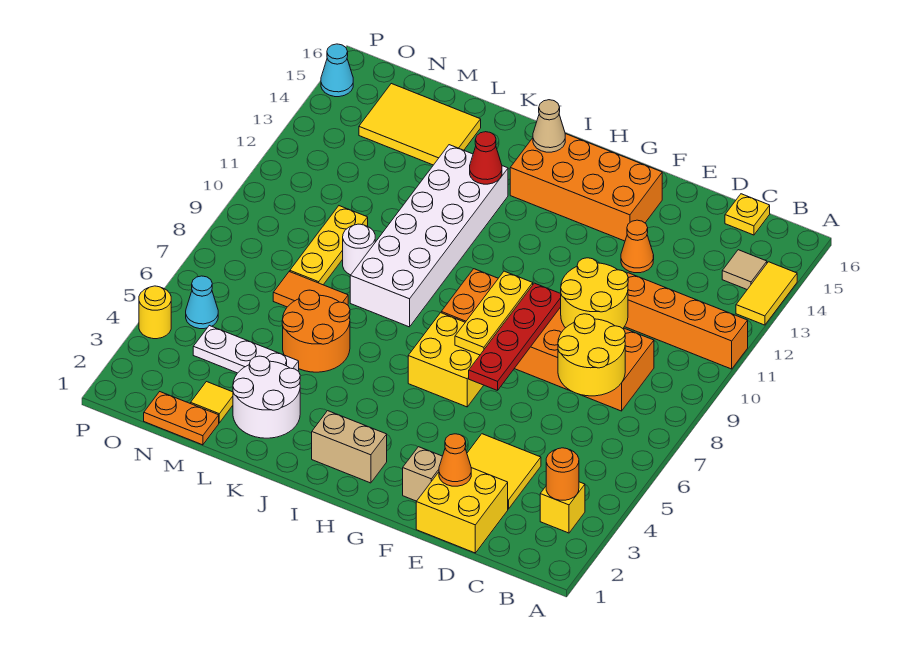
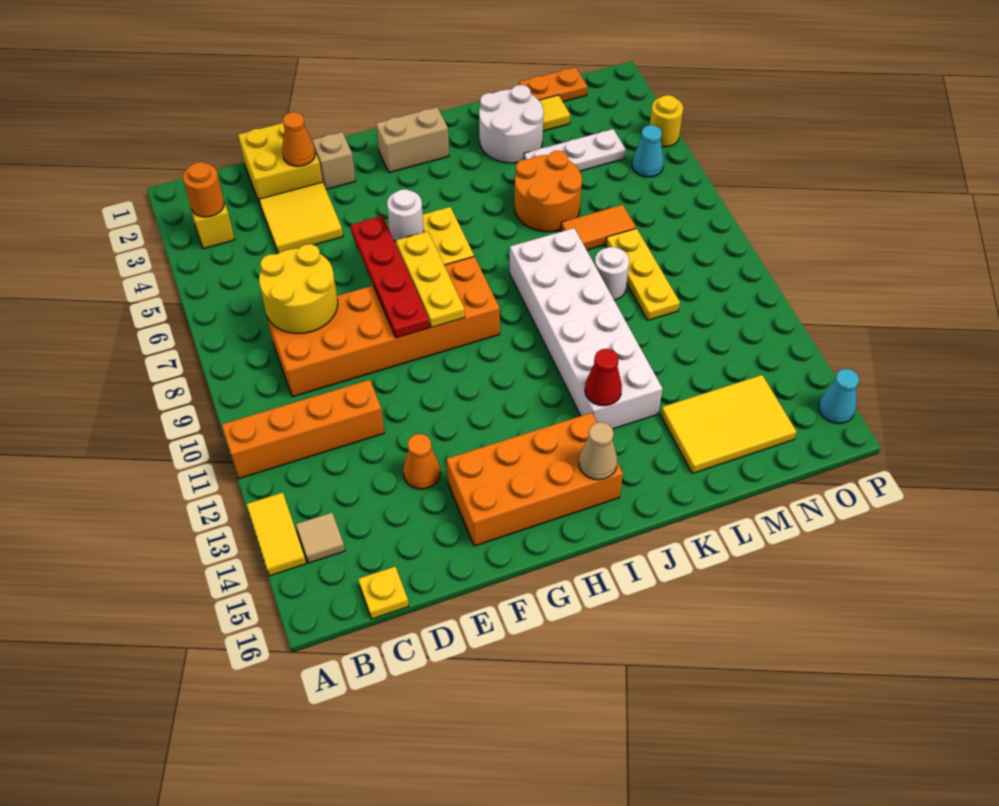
yellow 2x2 round brick [561,258,628,328] -> none
none -> white 1x1 round brick [387,189,424,241]

